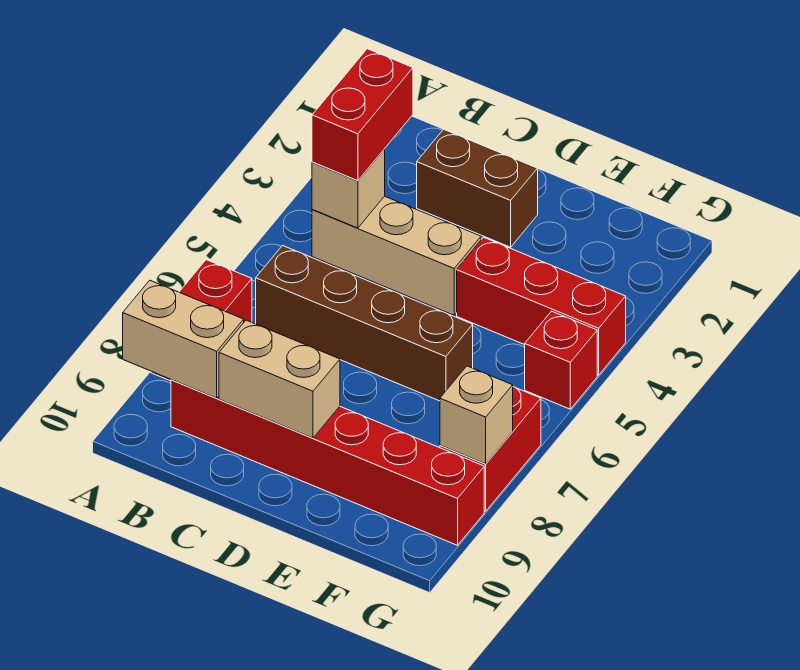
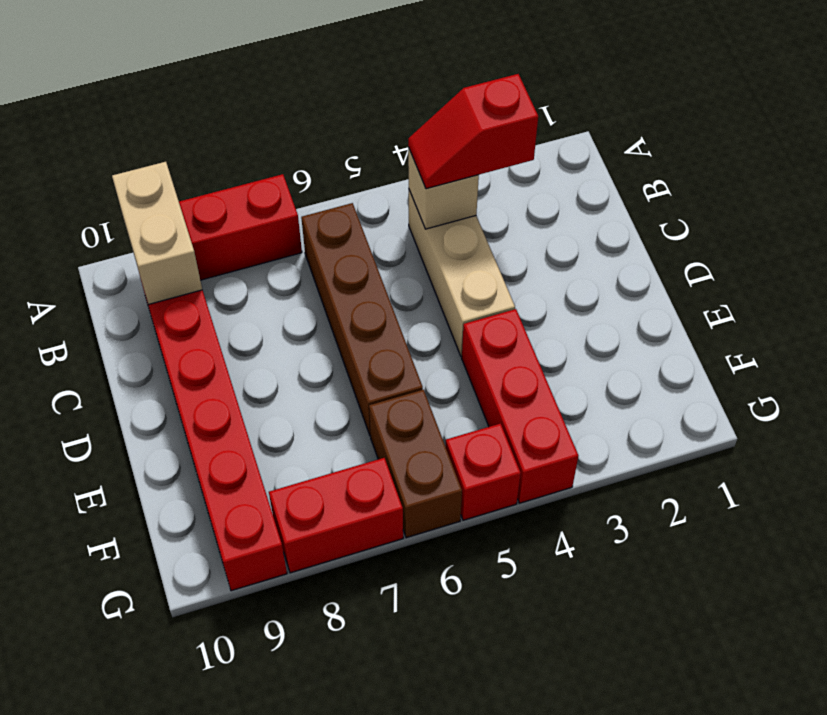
red 1x2 brick [312,49,413,181] -> red 1x2 slope [408,74,538,189]
brown 1x2 brick [417,129,538,247] -> brown 1x2 brick moved to [369,390,462,538]
tan 1x2 brick [219,320,340,438] -> none
tan 1x1 brick [440,366,513,464] -> none

